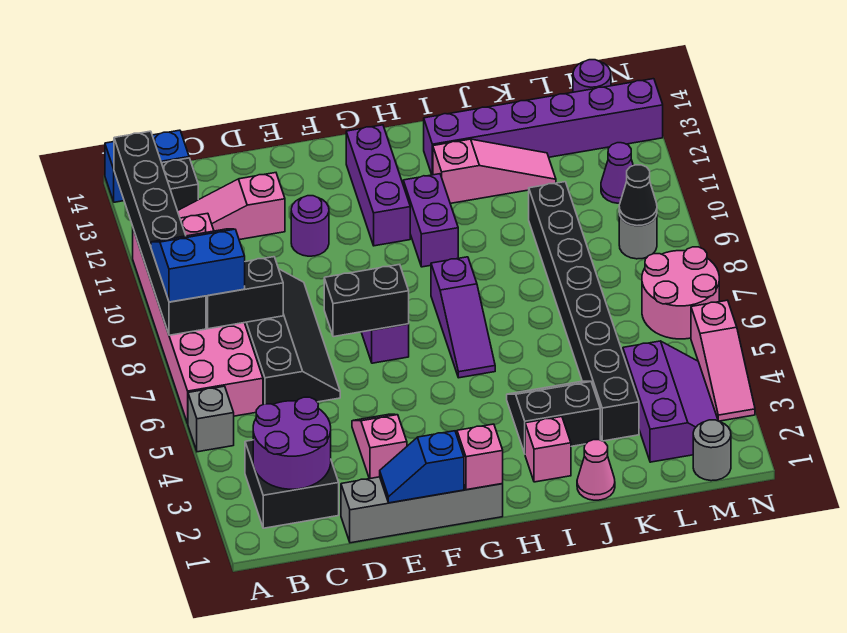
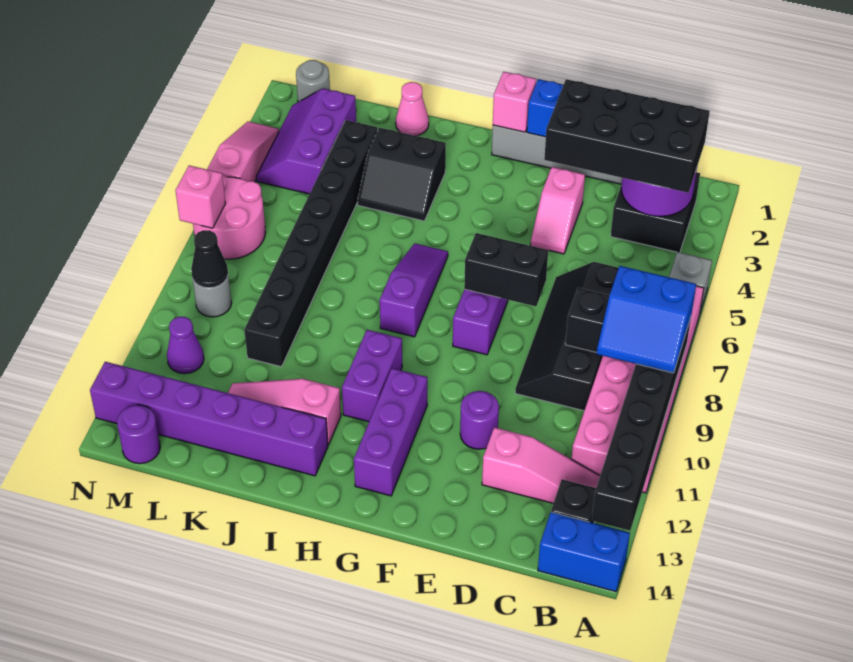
none -> black 2x4 brick [544,79,710,193]
pink 1x1 brick [525,417,571,482] -> pink 1x1 brick moved to [175,165,226,228]

